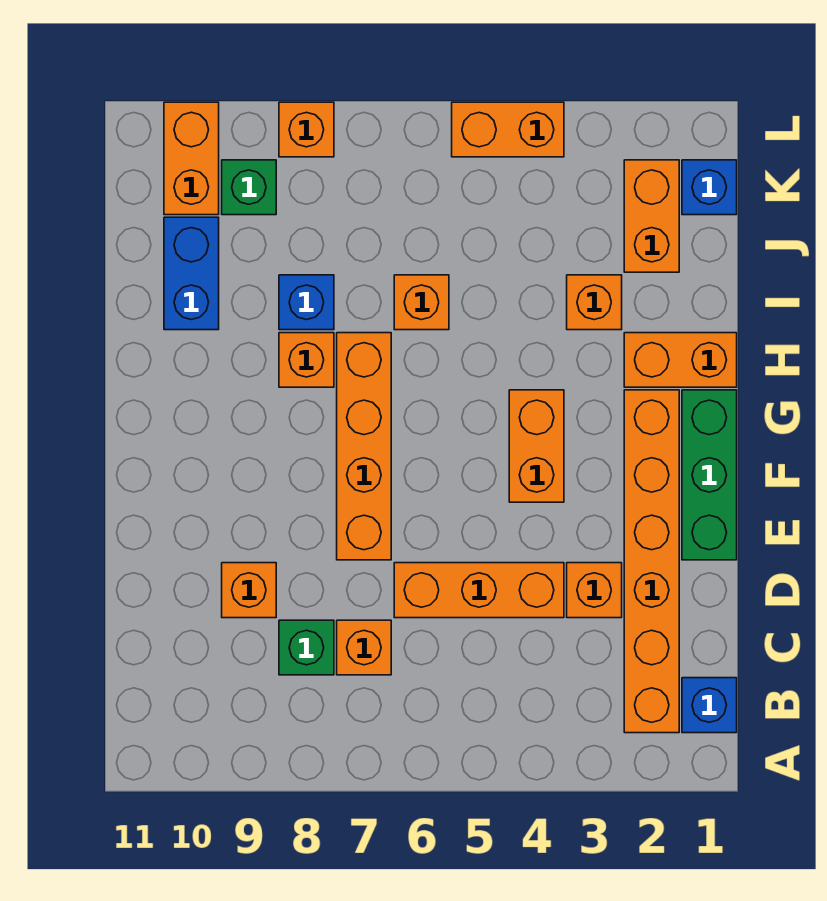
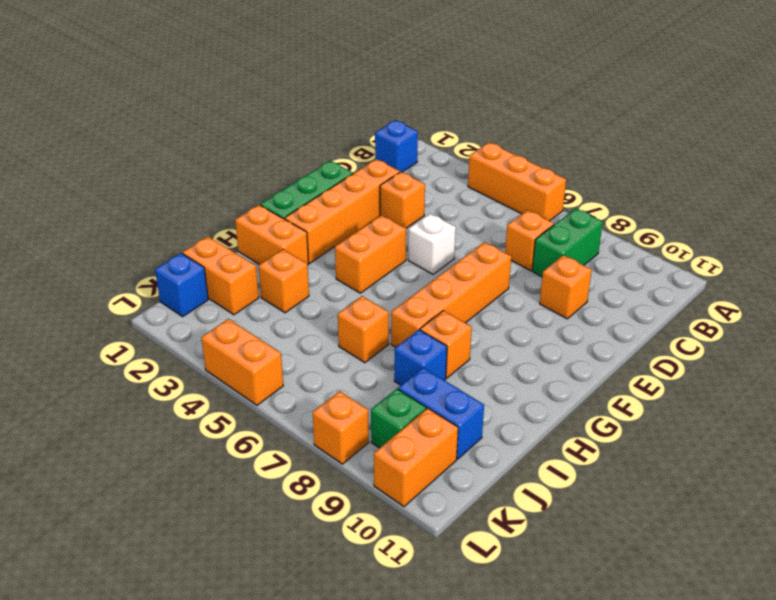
orange 1x6 brick [624,390,679,733] -> orange 1x4 brick [284,159,400,263]
green 1x1 brick [279,620,334,675] -> green 1x2 brick [532,208,603,277]
orange 1x3 brick [394,563,564,618] -> orange 1x3 brick moved to [468,142,566,221]
none -> white 1x1 brick [408,213,456,274]
blue 1x2 brick [164,217,219,330] -> blue 1x2 brick turned to [398,368,484,459]
orange 1x2 brick [624,160,679,272] -> orange 1x2 brick turned to [183,237,259,315]

